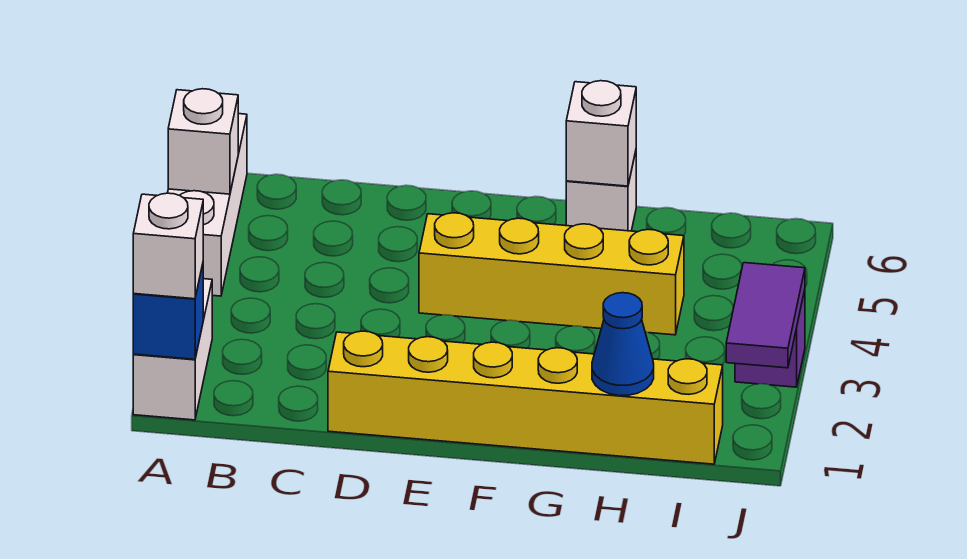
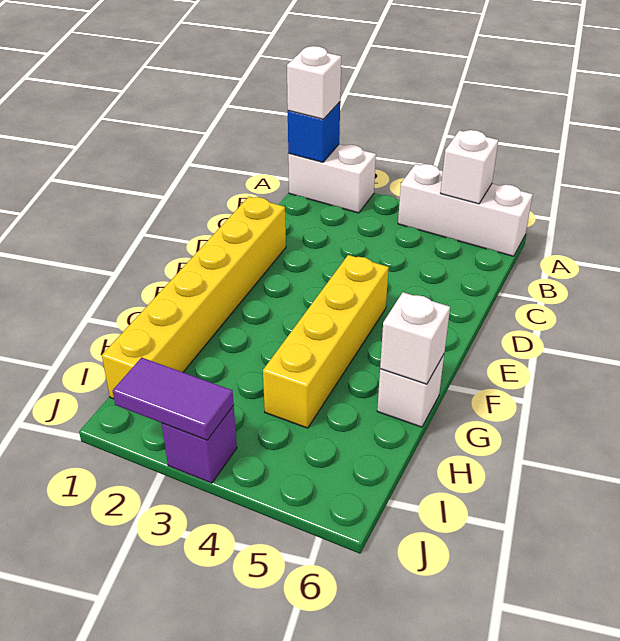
blue 1x1 cone [592,293,654,396] -> none

